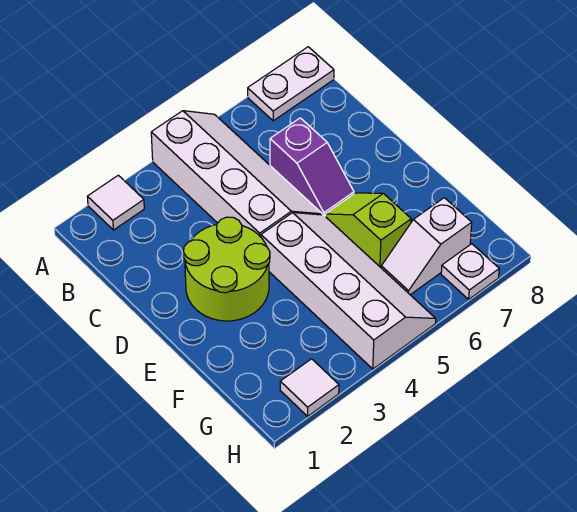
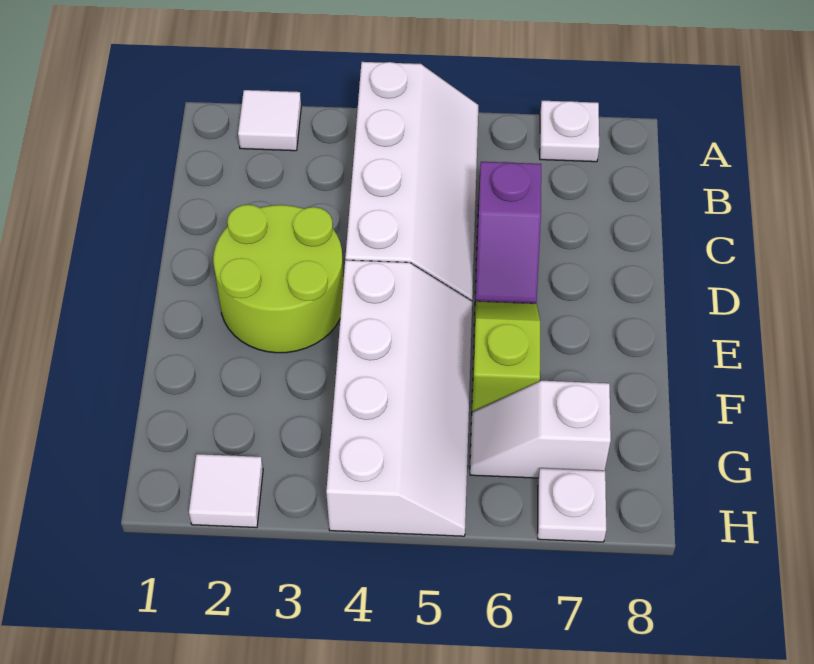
white 1x2 plate [248,47,334,121] -> white 1x1 plate [540,101,599,162]

